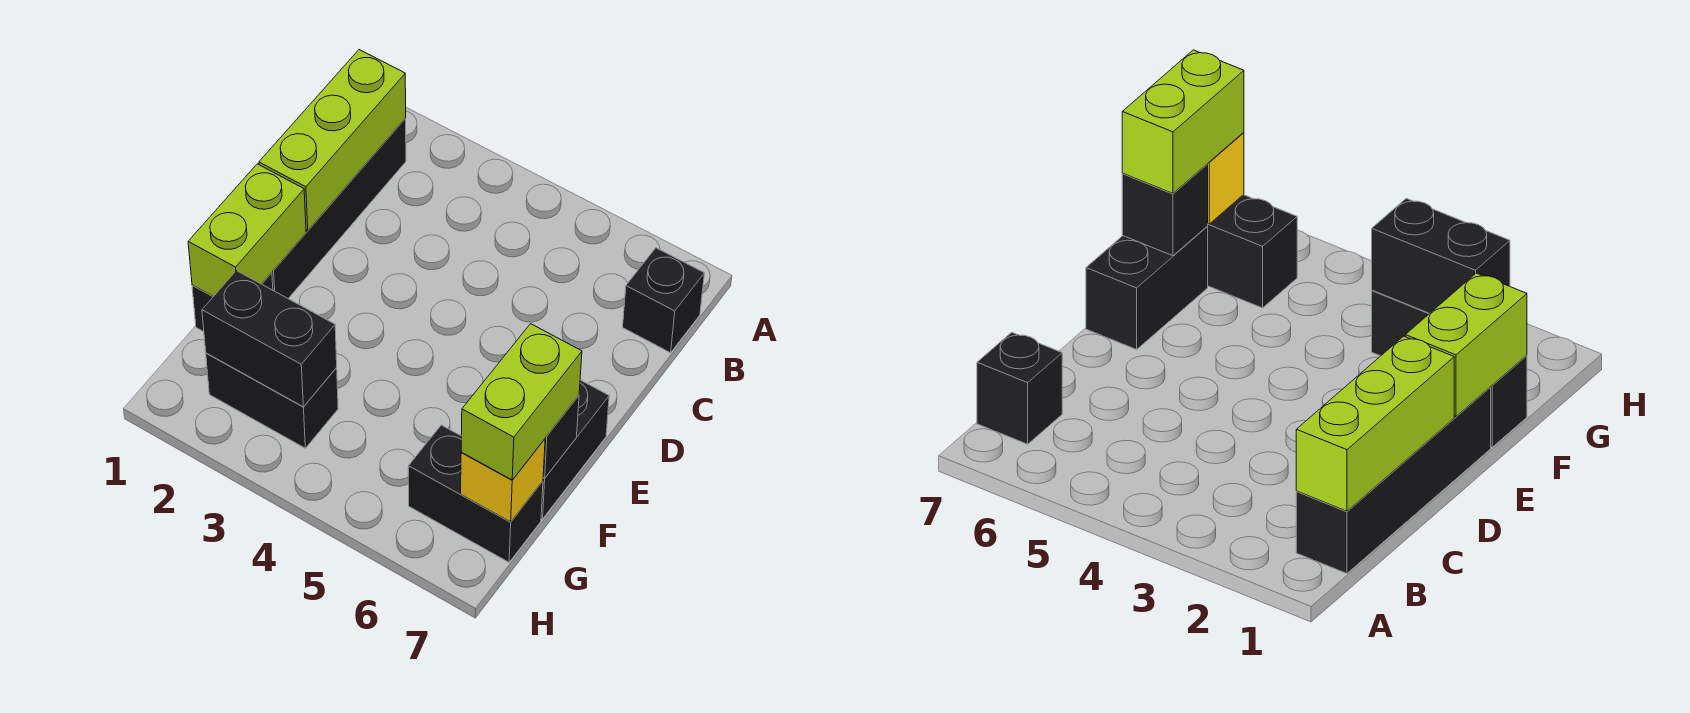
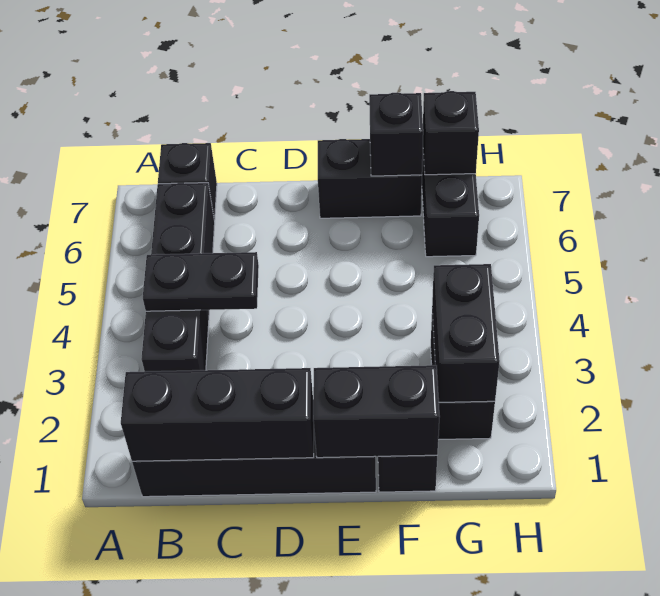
lime 1x3 brick [259,50,406,230] -> black 1x3 brick [121,368,314,461]
none -> black 1x4 brick [141,183,215,372]
none -> black 1x2 plate [143,252,259,311]
lime 1x2 brick [188,164,306,297] -> black 1x2 brick [313,365,440,458]
lime 1x2 brick [461,324,582,480] -> none
yellow 1x1 brick [461,439,545,522] -> black 1x1 brick [423,91,479,175]

